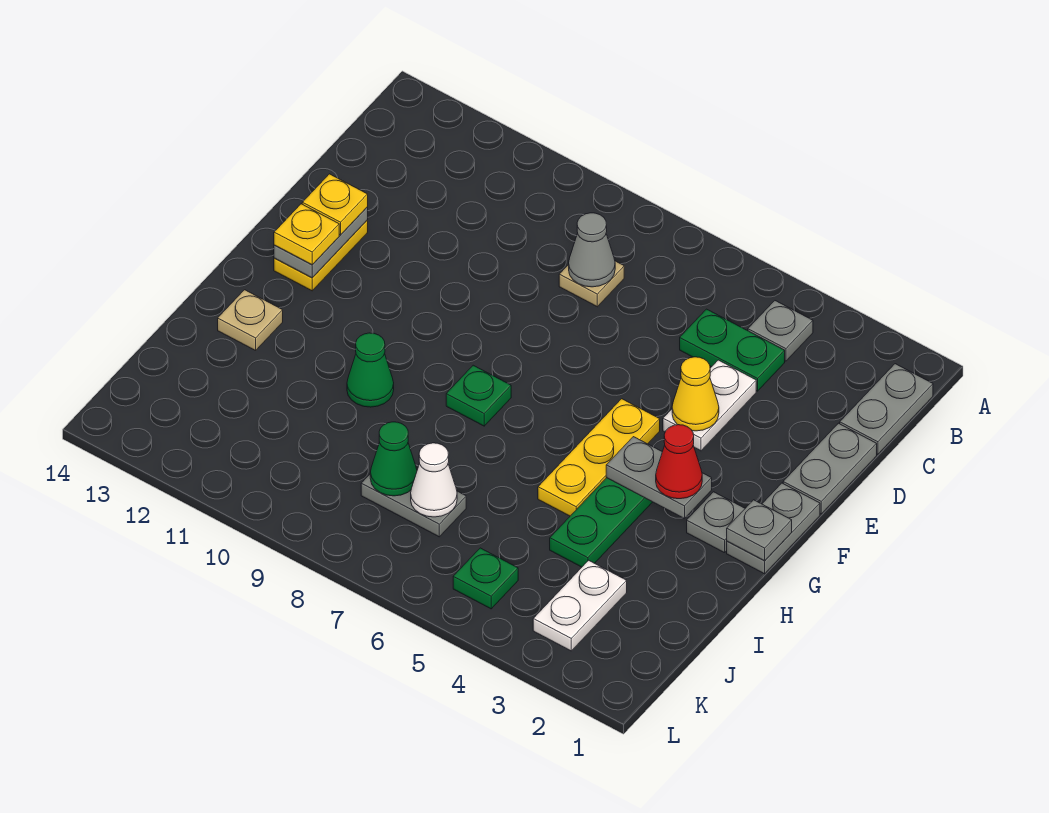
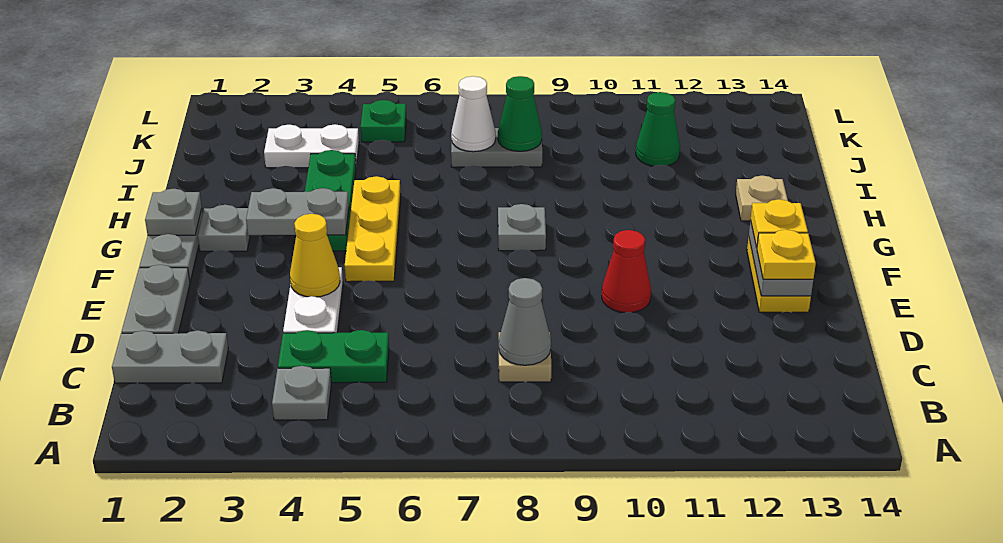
grey 1x2 plate [840,364,933,454] -> grey 1x2 plate turned to [112,330,228,383]
red 1x1 cone [656,425,702,499] -> red 1x1 cone moved to [602,230,651,313]
green 1x1 plate [446,365,511,426] -> grey 1x1 plate [498,204,546,251]
green 1x1 cone [347,333,394,407] -> green 1x1 cone moved to [636,92,680,166]
white 1x2 plate [533,560,627,651] -> white 1x2 plate turned to [264,124,359,168]

